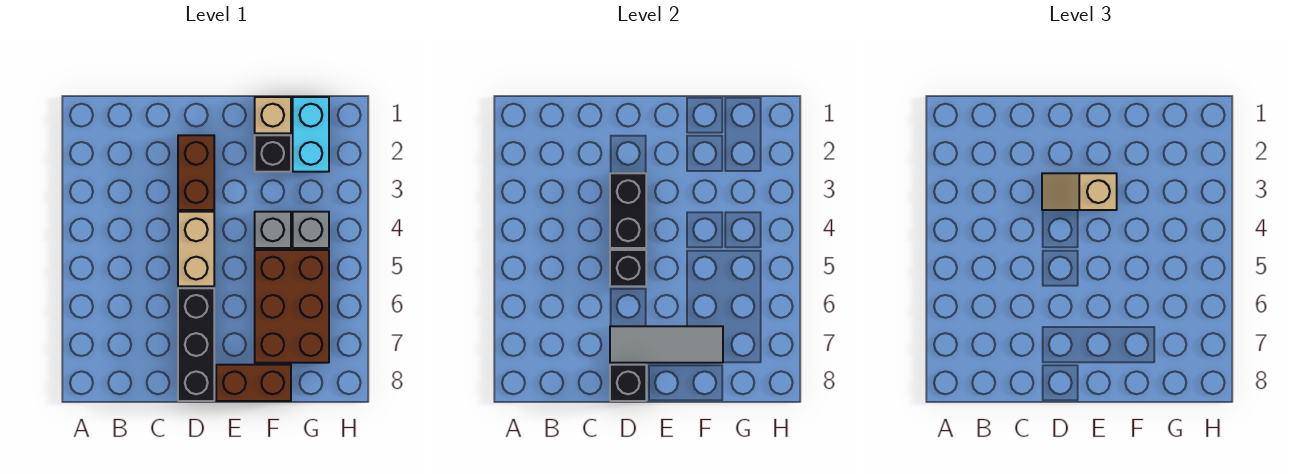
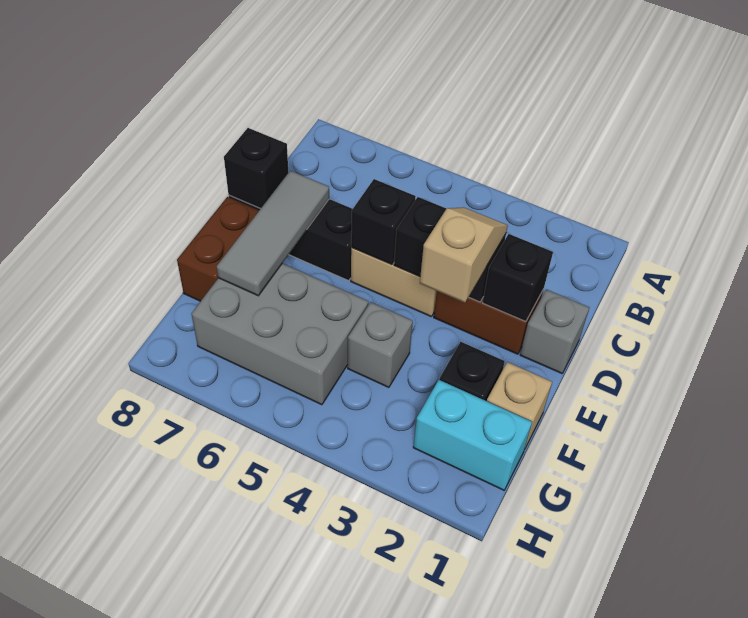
none -> black 1x1 brick [483,234,553,322]
brown 2x3 brick [255,250,329,363] -> grey 2x3 brick [192,263,368,405]
grey 1x1 brick [293,212,329,248] -> grey 1x1 brick moved to [520,289,589,373]

